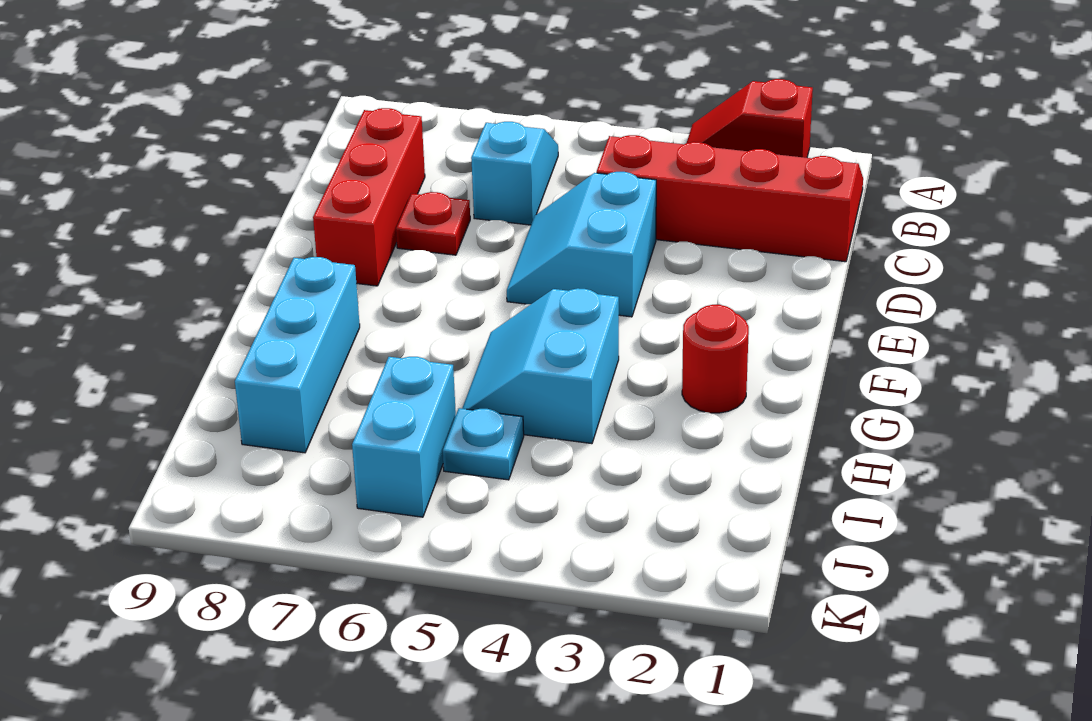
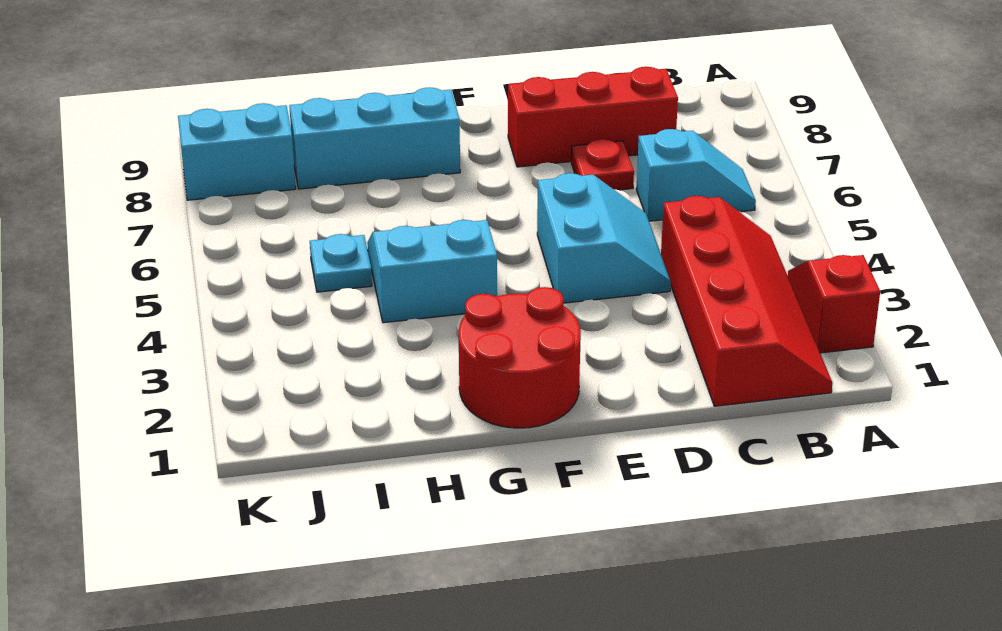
cyan 2x2 slope [507,172,656,317] -> cyan 2x2 slope turned to [537,173,671,303]
red 1x1 round brick [682,305,749,413] -> red 2x2 round brick [459,287,581,428]
cyan 1x2 brick [352,357,456,517] -> cyan 1x2 brick moved to [178,103,296,200]

